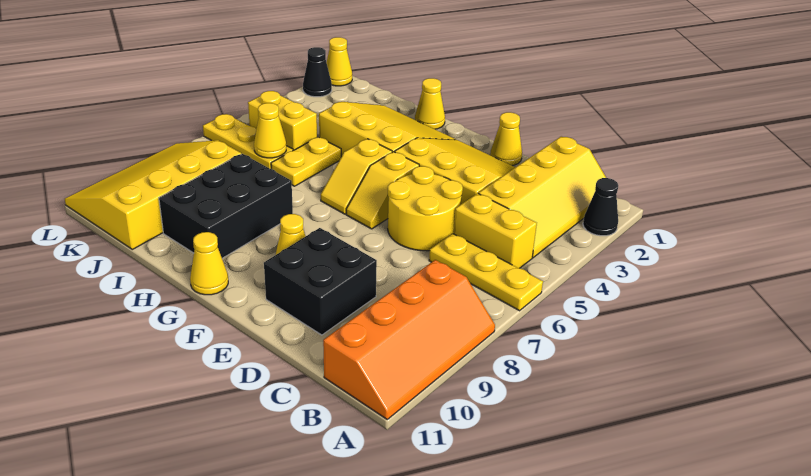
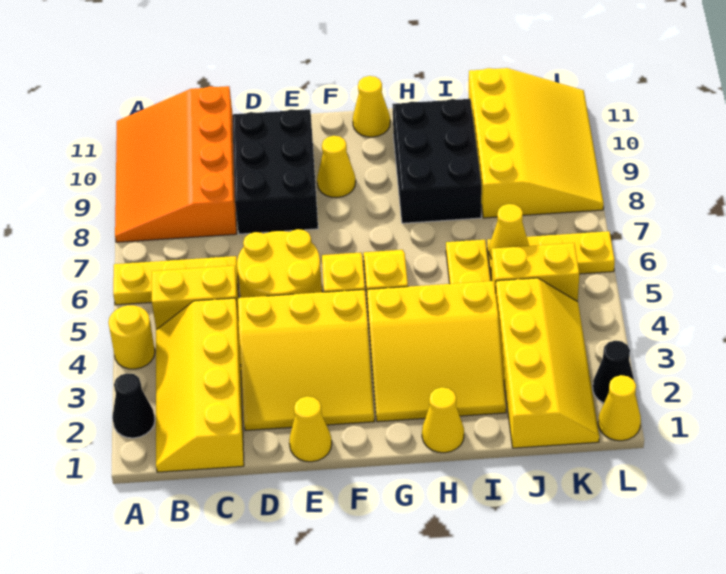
none -> yellow 1x1 round brick [108,305,155,369]
orange 2x4 slope [323,260,495,419] -> orange 3x4 slope [115,86,237,242]
black 2x2 brick [264,228,377,335] -> black 2x3 brick [232,109,318,234]
none -> yellow 2x4 slope [496,278,599,448]

